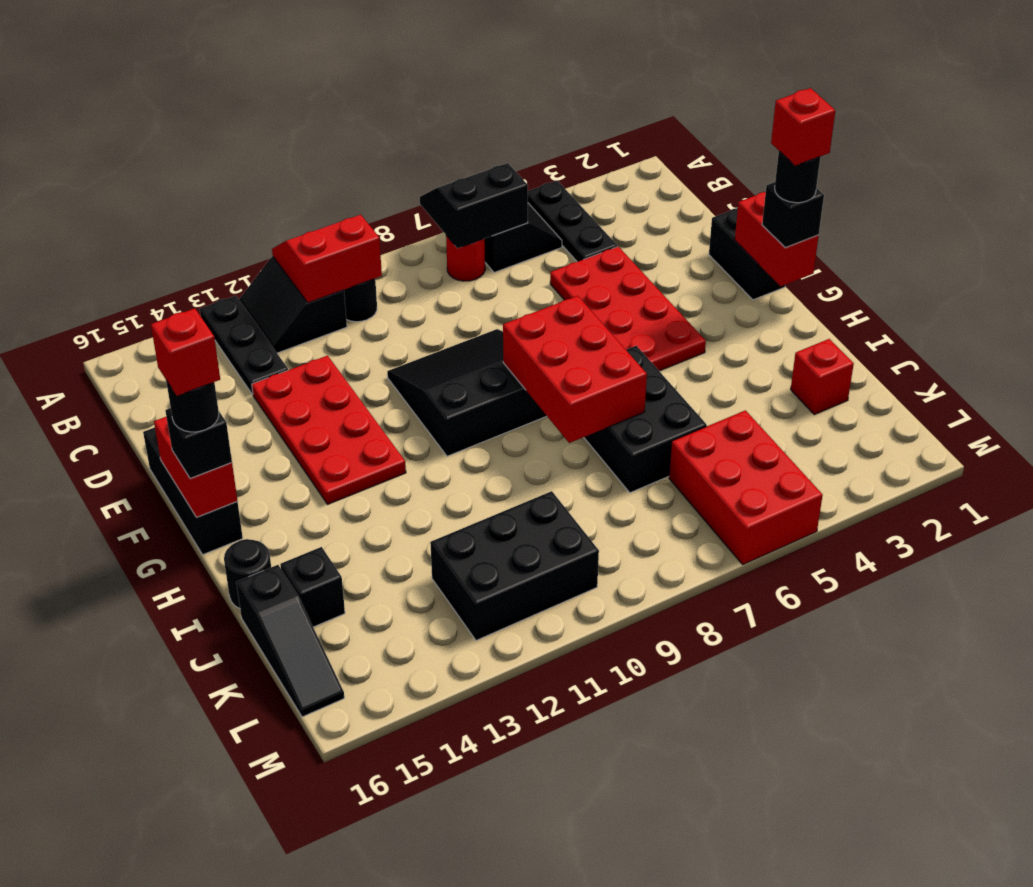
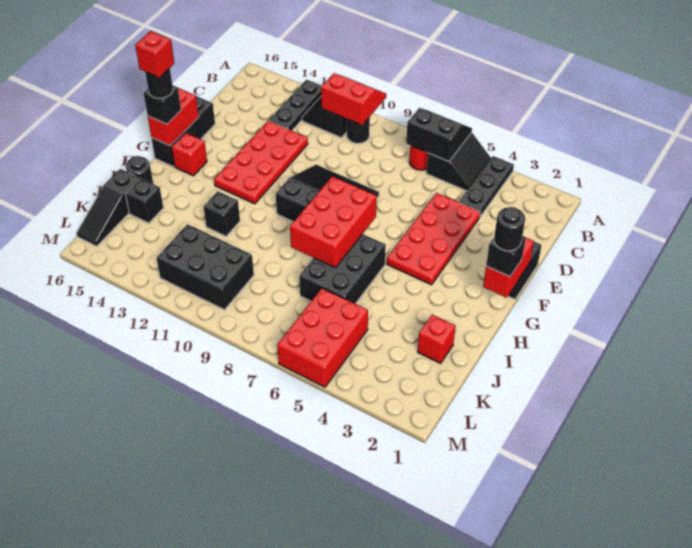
red 1x1 brick [771,88,835,166] -> red 1x1 brick moved to [171,133,207,176]
none -> black 1x1 brick [204,191,240,236]

